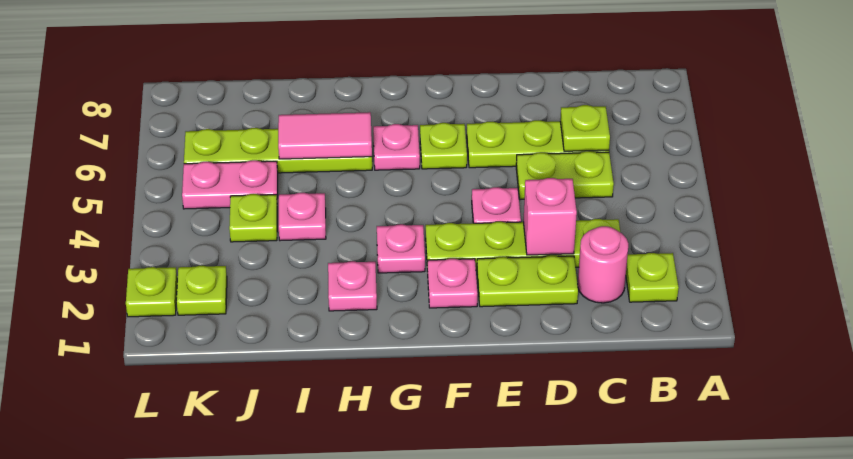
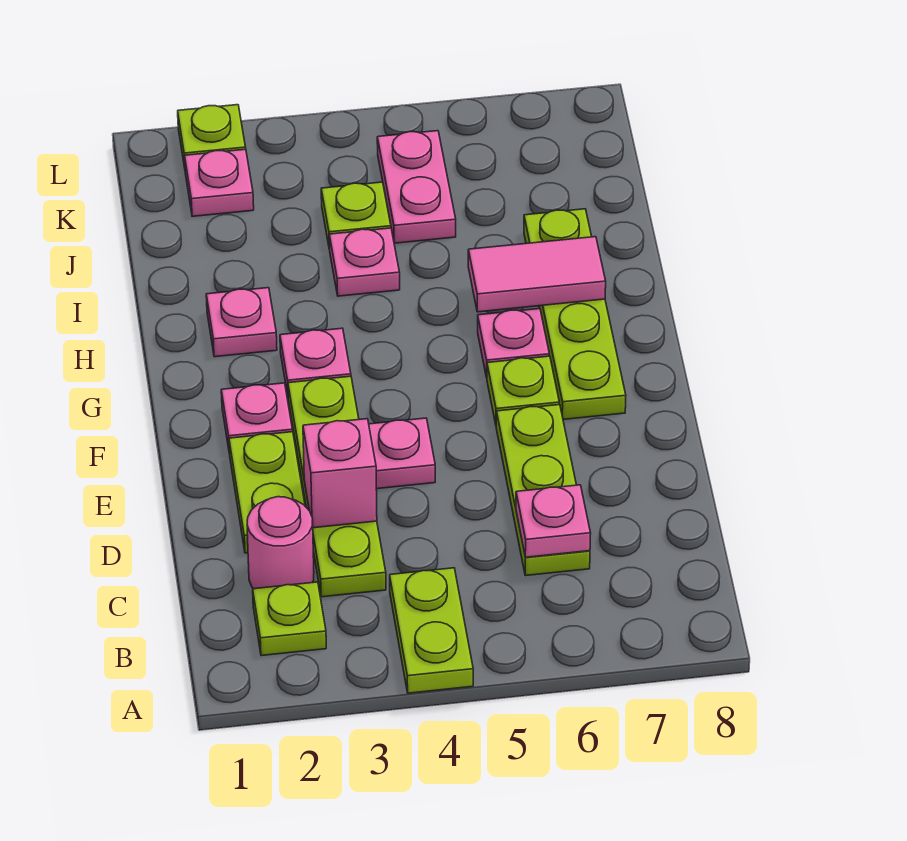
lime 1x2 plate [516,151,614,200] -> lime 1x2 plate moved to [390,568,473,693]
lime 1x1 plate [560,105,610,151] -> pink 1x1 plate [516,485,591,557]
lime 1x4 plate [184,128,372,173] -> lime 1x4 plate moved to [524,209,626,419]
pink 1x2 tile [278,112,372,159] -> pink 1x2 tile turned to [468,237,606,312]
lime 1x1 plate [176,266,227,315] -> pink 1x1 plate [185,149,254,216]

